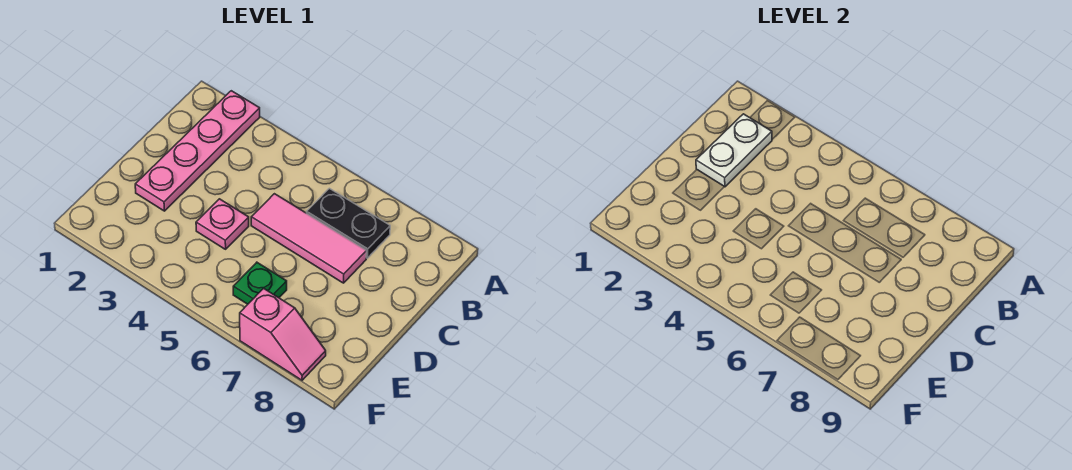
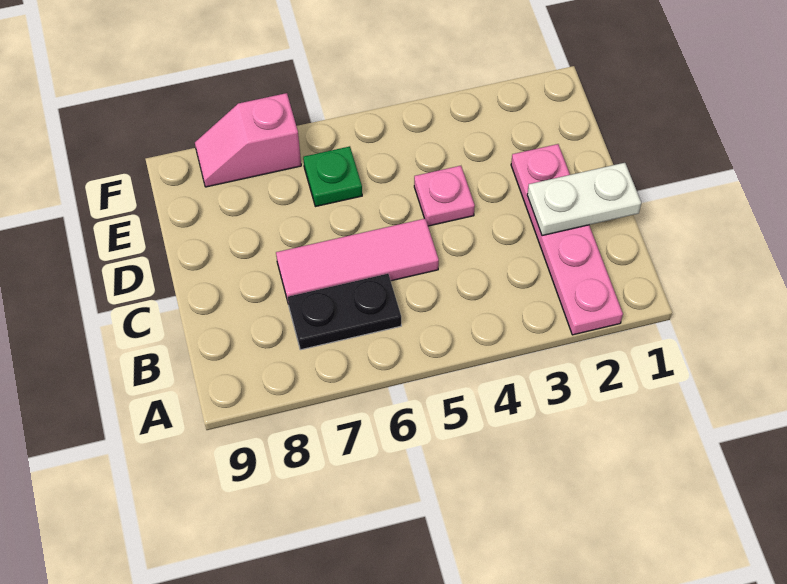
white 1x2 plate [696,114,772,187] -> white 1x2 plate turned to [527,163,641,236]

